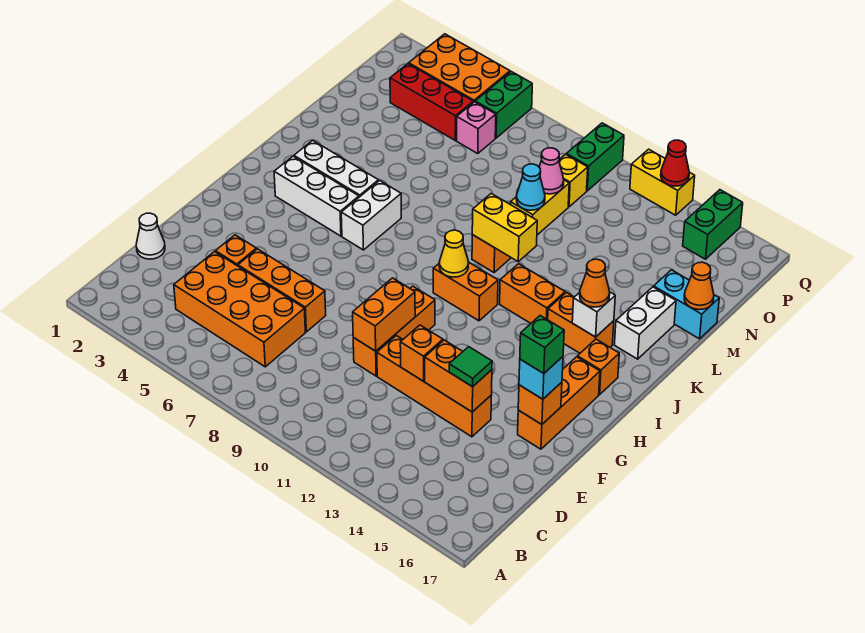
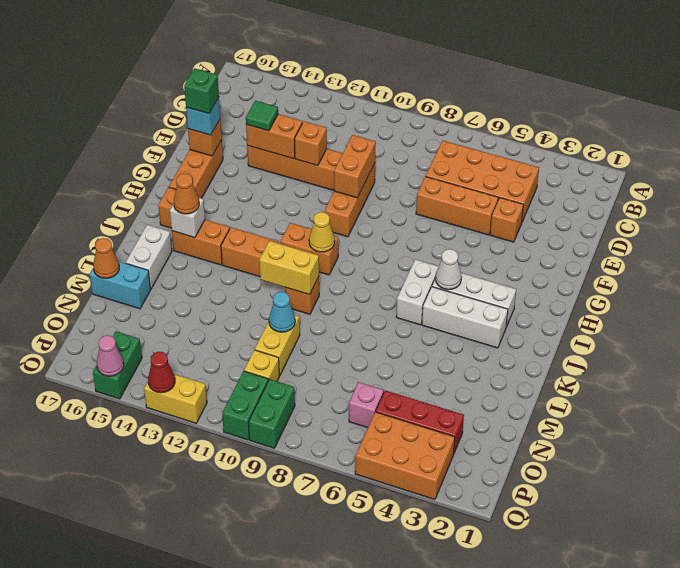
white 1x1 cone [136,213,165,259] -> white 1x1 cone moved to [436,249,462,290]
pink 1x1 cone [539,148,564,194] -> pink 1x1 cone moved to [97,335,124,376]
green 1x2 brick [475,72,532,138] -> green 1x2 brick moved to [249,379,295,448]

